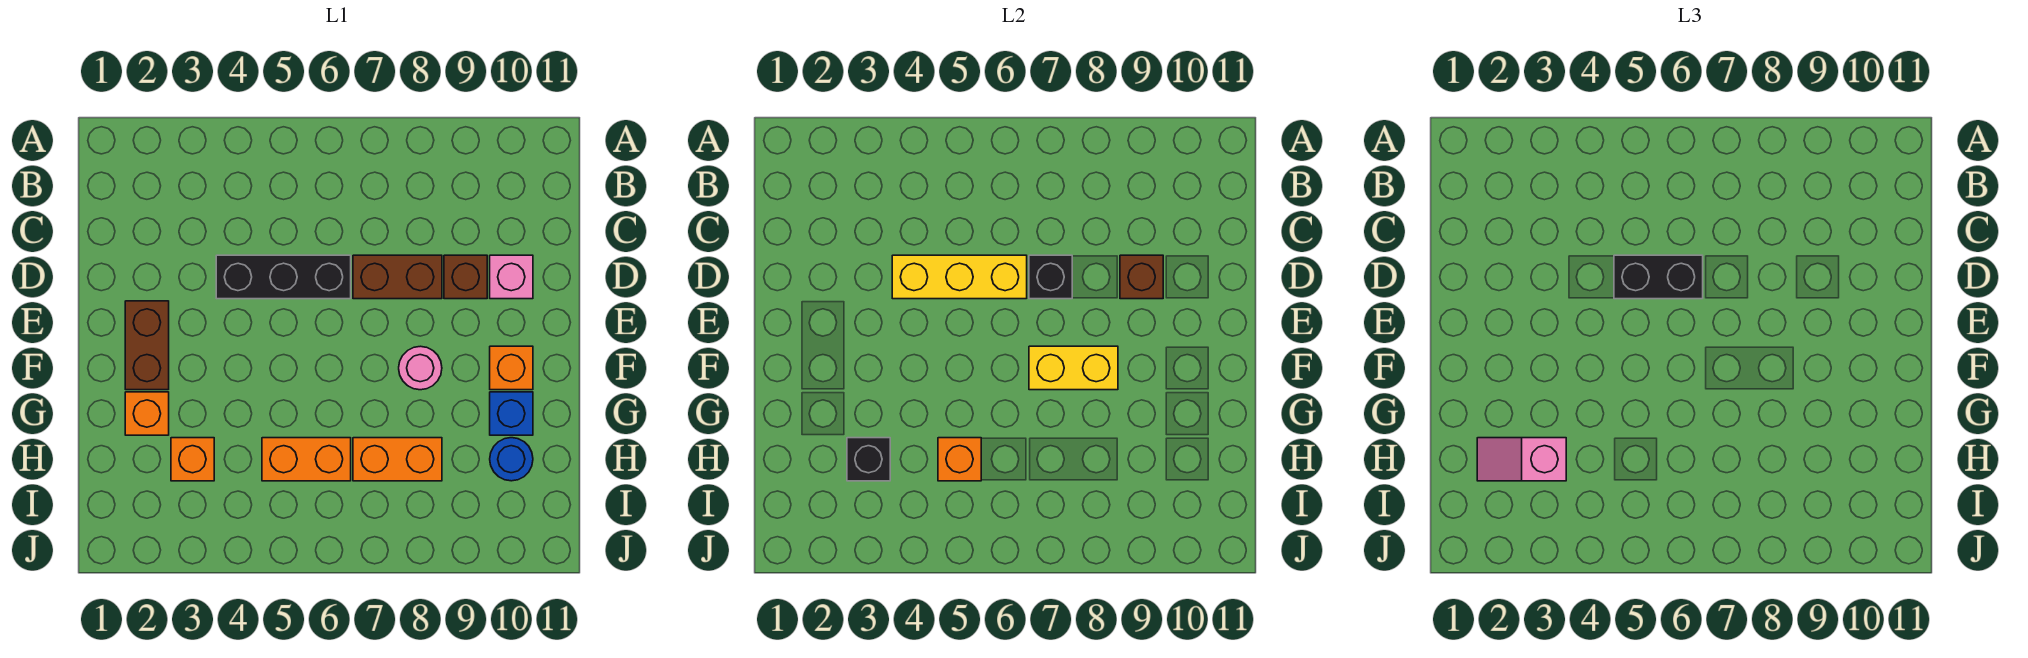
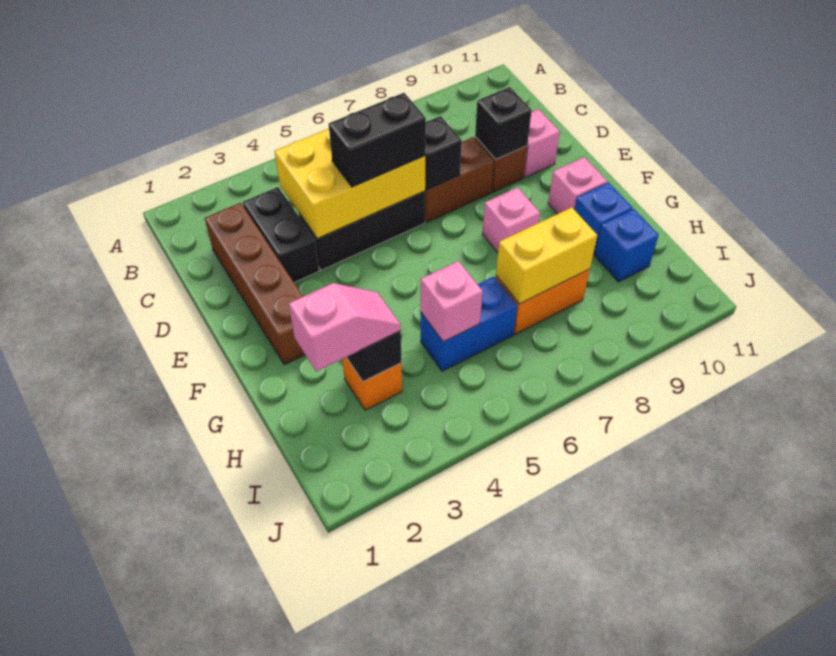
none -> black 1x2 brick [243,187,319,283]
yellow 1x3 brick [892,255,1027,299] -> yellow 2x3 brick [274,129,425,239]
brown 1x1 brick [1120,255,1163,299] -> black 1x1 brick [475,87,532,159]
brown 1x2 brick [125,301,169,390] -> brown 1x4 brick [205,203,305,365]
yellow 1x2 brick [1029,346,1118,390] -> yellow 1x2 brick moved to [496,207,597,304]
pink 1x1 round brick [399,346,442,390] -> pink 1x1 brick [482,187,540,253]
orange 1x1 brick [490,346,533,390] -> pink 1x1 brick [548,157,607,214]
orange 1x1 brick [125,392,169,435] -> none
pink 1x2 slope [1477,438,1566,481] -> pink 1x2 slope turned to [289,283,401,372]
orange 1x2 brick [262,438,351,481] -> blue 1x2 brick [421,277,517,371]
orange 1x1 brick [938,438,981,481] -> pink 1x1 brick [421,261,483,342]
blue 1x1 round brick [490,438,533,481] -> blue 1x1 brick [595,209,659,282]

